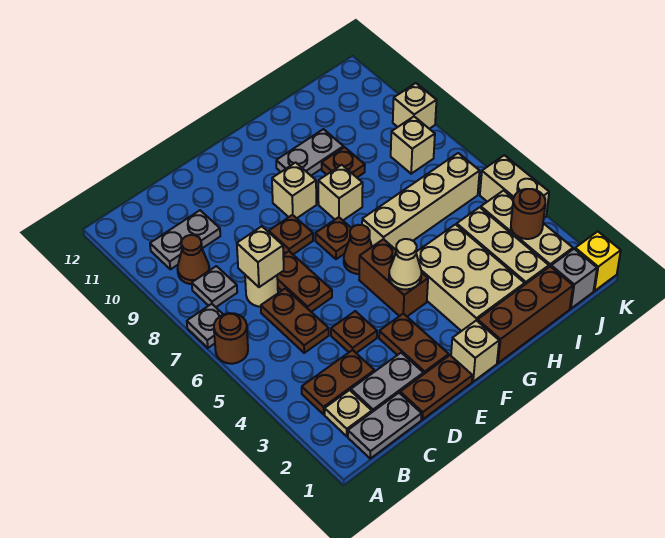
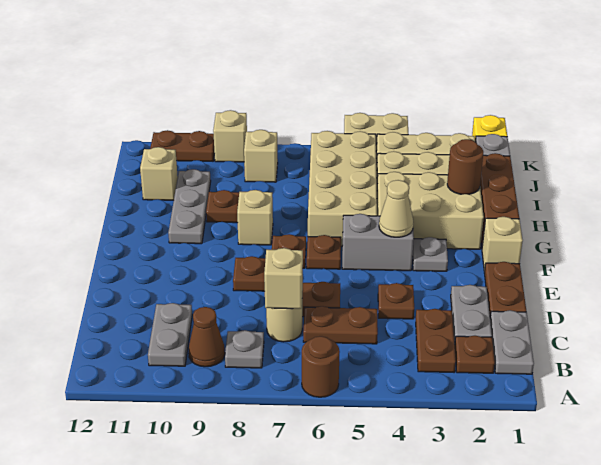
grey 1x1 plate [187,304,223,348] -> grey 1x1 plate moved to [412,237,448,271]
tan 1x1 plate [325,390,372,436] -> brown 1x1 plate [455,335,495,373]
brown 1x2 plate [379,314,449,374] -> brown 1x2 plate moved to [150,130,215,161]
brown 1x2 brick [359,239,428,316] -> grey 1x2 brick [342,214,414,271]
brown 1x1 cone [344,225,372,274] -> brown 1x1 plate [307,235,341,269]
tan 1x1 brick [272,163,316,218] -> tan 1x1 brick moved to [140,147,178,200]
tan 1x4 brick [362,153,480,250] -> tan 2x4 brick [308,131,377,247]
grey 1x2 plate [276,129,343,176] -> grey 1x3 plate [168,169,211,244]
brown 1x1 round brick [511,189,545,239] -> brown 1x1 round brick moved to [447,139,483,194]

